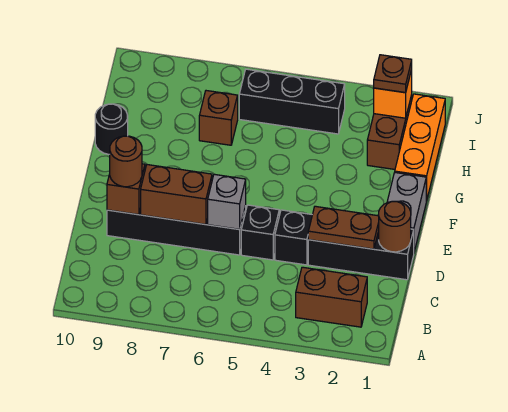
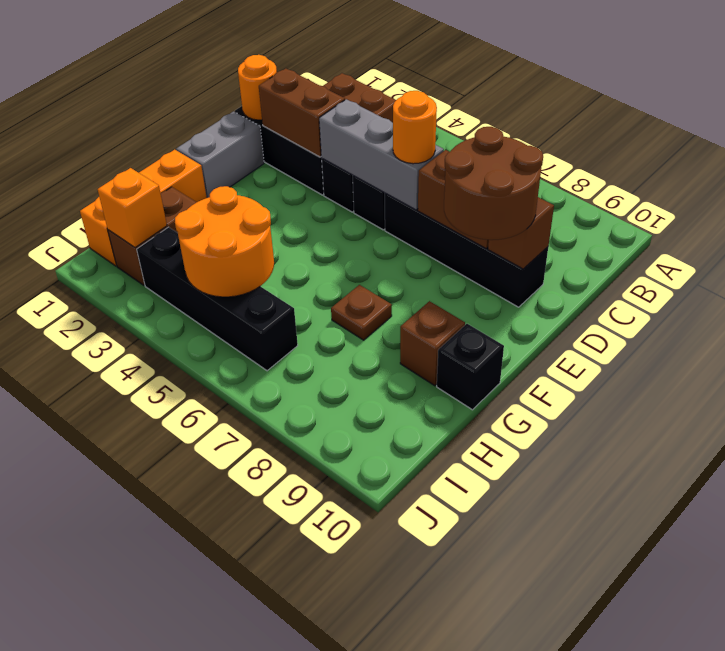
brown 1x1 round brick [379,201,411,252] -> orange 1x1 round brick [238,55,277,120]
brown 1x2 plate [308,206,379,249] -> brown 1x2 brick [259,68,345,157]
grey 1x1 brick [208,174,246,229] -> grey 1x3 brick [319,99,444,210]
none -> orange 1x1 round brick [393,91,437,164]
brown 1x1 round brick [110,136,142,187] -> brown 2x2 round brick [444,127,543,240]
black 1x1 round brick [95,104,128,154] -> black 1x1 brick [437,324,504,410]
none -> orange 2x2 round brick [175,186,274,297]
brown 1x1 brick [199,91,238,145] -> brown 1x1 brick moved to [400,301,465,386]
brown 1x1 plate [374,55,412,93] -> brown 1x1 plate moved to [331,285,392,340]
black 1x3 brick [239,69,345,134] -> black 1x4 brick [137,227,298,371]

